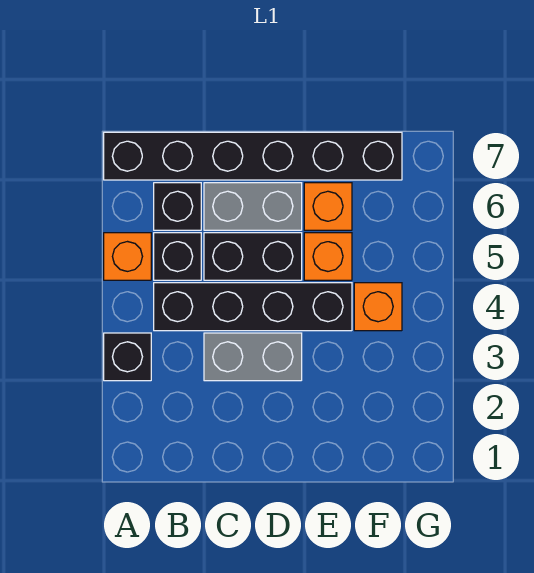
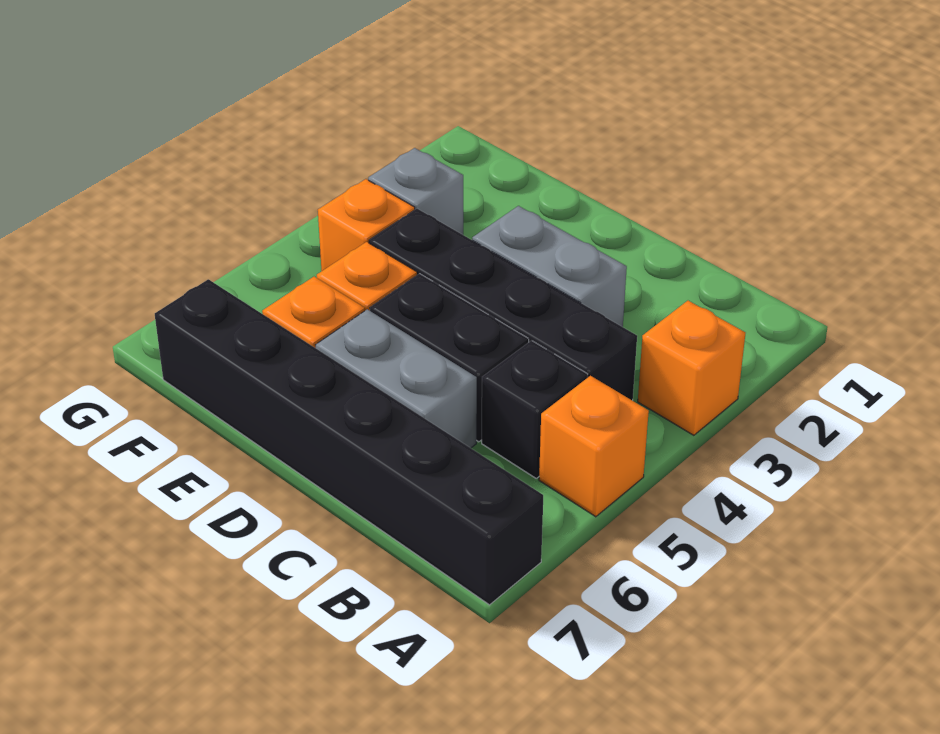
black 1x1 brick [104,333,151,381] -> orange 1x1 brick [638,301,745,435]
black 1x1 brick [154,183,201,230] -> none
none -> grey 1x1 brick [368,148,463,235]

